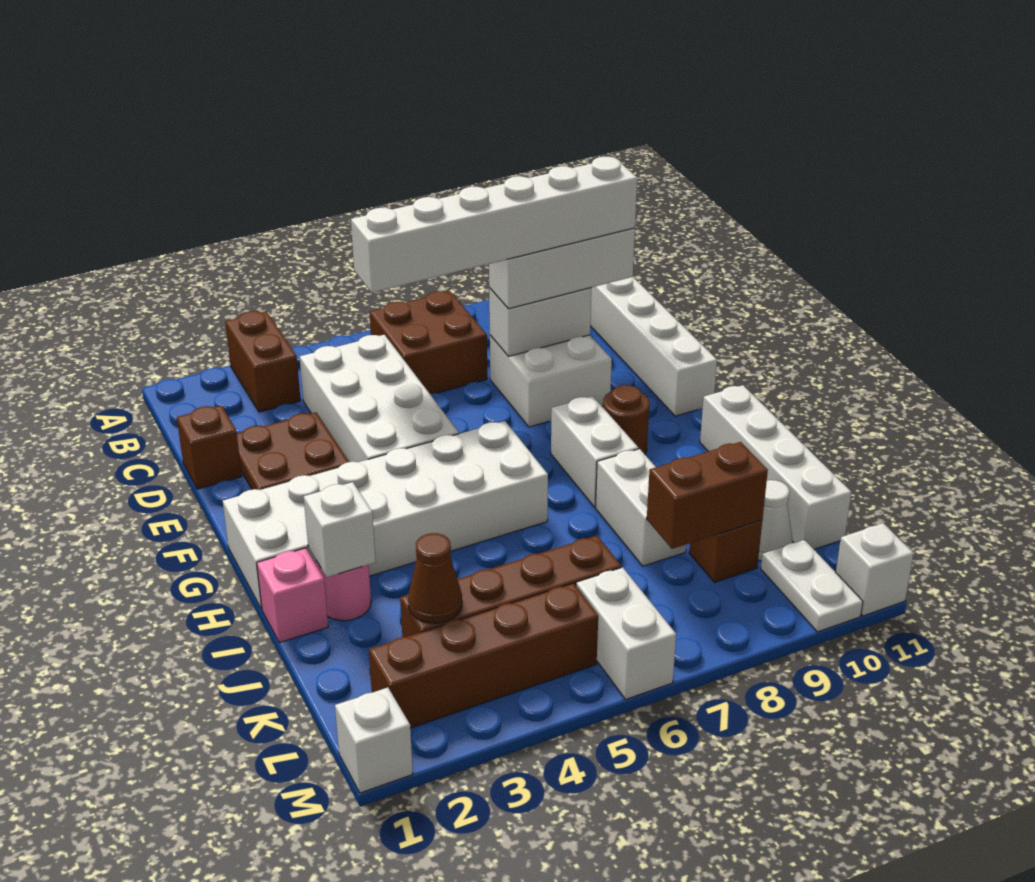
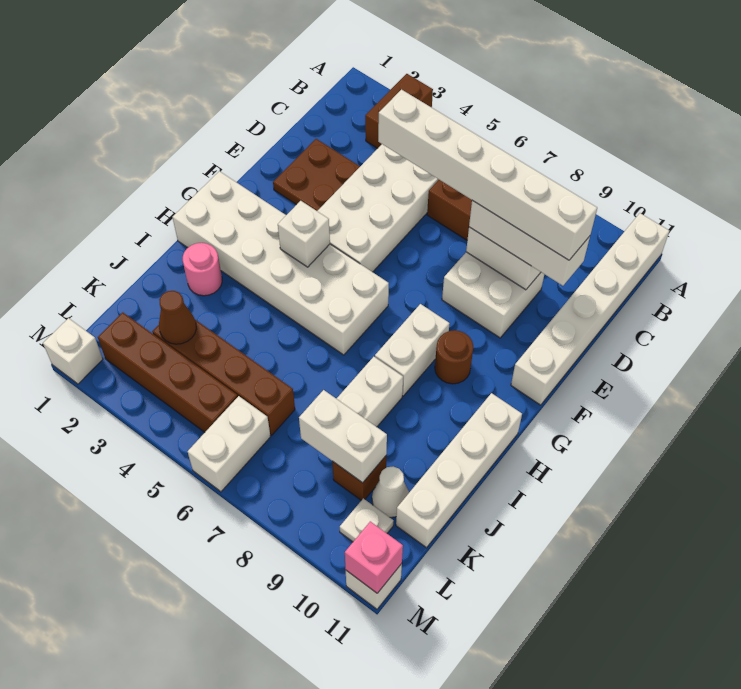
brown 1x1 brick [177,405,242,489] -> none
pink 1x1 brick [257,548,328,643] -> pink 1x1 brick moved to [345,521,403,593]
white 1x1 brick [304,482,376,577] -> white 1x1 brick moved to [278,201,330,267]
brown 1x2 brick [647,442,768,549] -> white 1x2 brick [299,390,387,483]
white 1x2 plate [761,540,863,632] -> white 1x1 plate [340,498,394,542]

